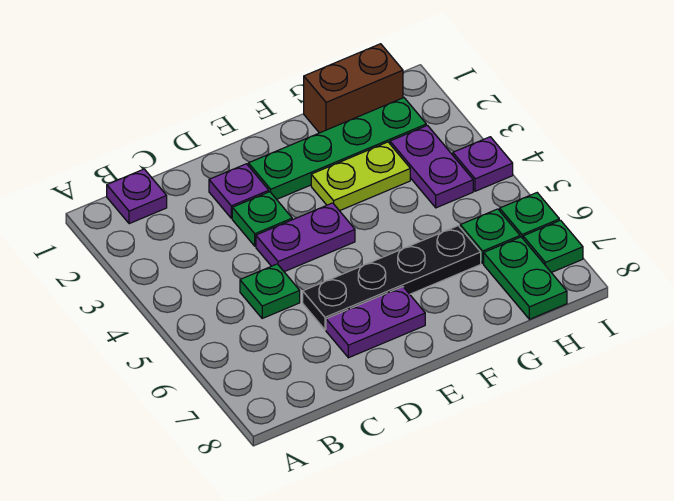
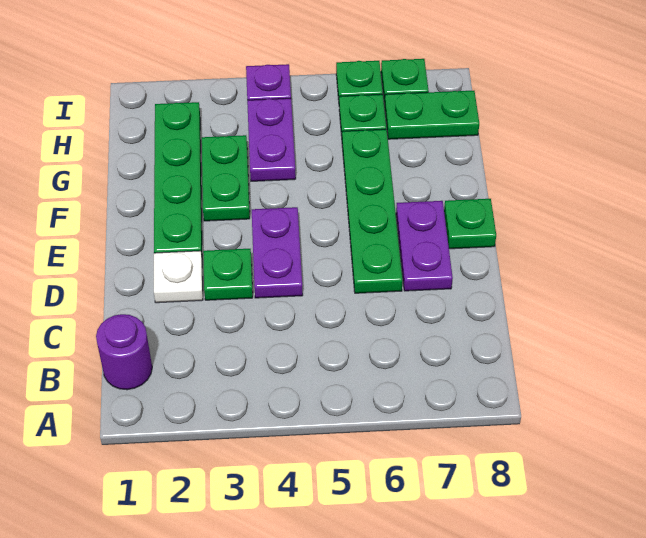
purple 1x1 plate [107,169,167,224] -> purple 1x1 round brick [96,314,152,390]
green 1x1 plate [240,264,300,318] -> green 1x1 plate moved to [444,199,496,249]
purple 1x1 plate [209,164,269,218] -> white 1x1 plate [154,251,203,303]
black 1x4 plate [303,226,481,330] -> green 1x4 plate [342,129,403,293]
lime 1x2 plate [311,142,410,211] -> green 1x2 plate [202,135,250,221]
brown 1x2 brick [304,44,403,133] -> none
purple 1x2 plate [390,125,473,208] -> purple 1x2 plate turned to [247,98,296,181]

